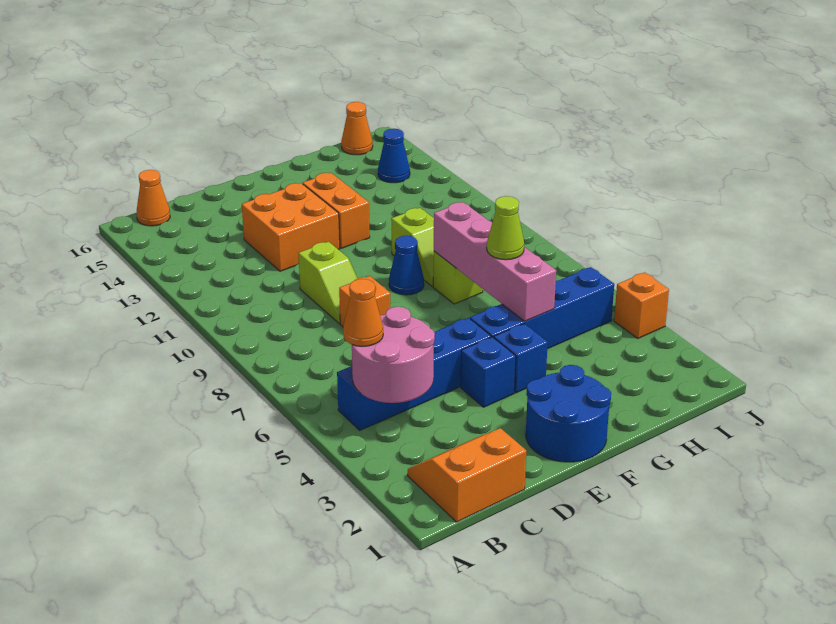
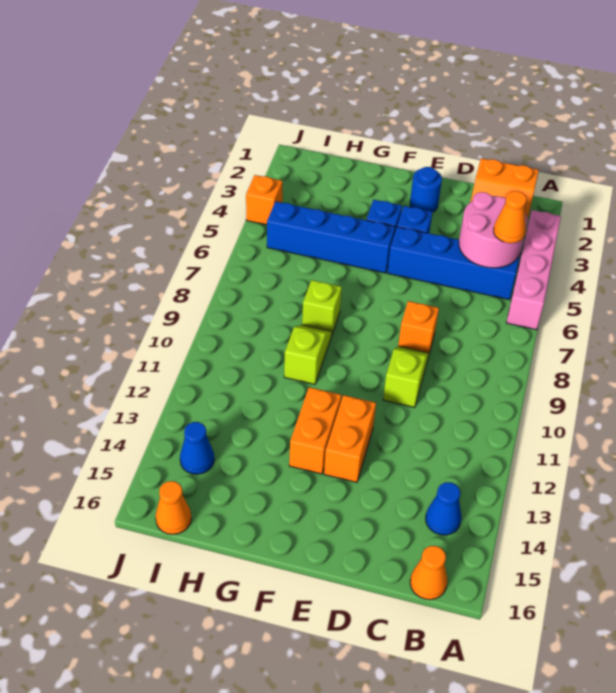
orange 2x2 brick [242,183,340,271] -> orange 1x2 brick [324,395,376,482]
blue 2x2 round brick [526,365,611,462] -> blue 1x1 round brick [410,167,442,212]
blue 1x1 cone [389,236,424,295] -> blue 1x1 cone moved to [426,482,461,535]
pink 1x4 brick [434,202,556,321] -> pink 1x4 brick moved to [506,210,561,330]
lime 1x1 cone [487,196,524,260] -> none

